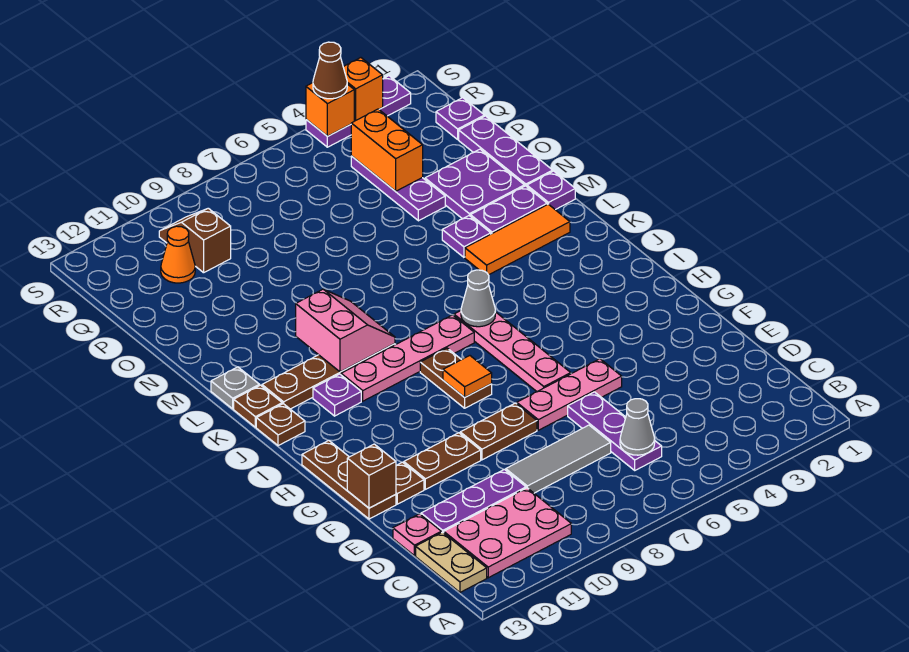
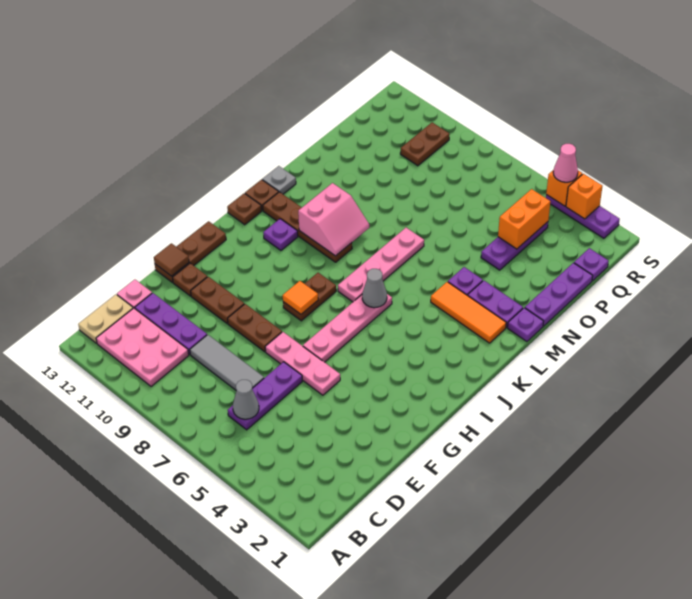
brown 1x1 brick [347,444,396,508] -> brown 1x1 tile [154,243,189,276]
pink 1x4 plate [341,315,474,401] -> pink 1x4 plate turned to [338,228,424,302]
purple 2x2 plate [425,149,524,219] -> none
brown 1x2 slope [159,208,231,273] -> brown 1x2 plate [400,123,449,166]
orange 1x1 cone [161,226,195,283] -> none
brown 1x1 cone [313,42,347,99] -> pink 1x1 cone [553,144,578,182]

